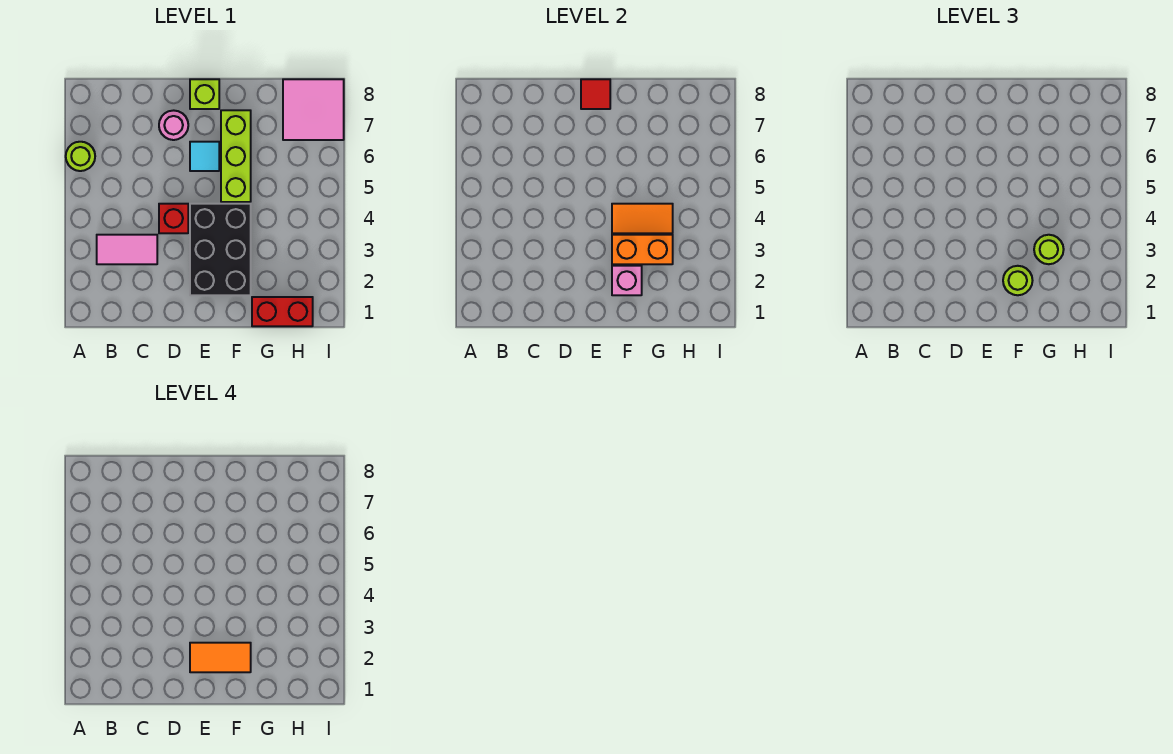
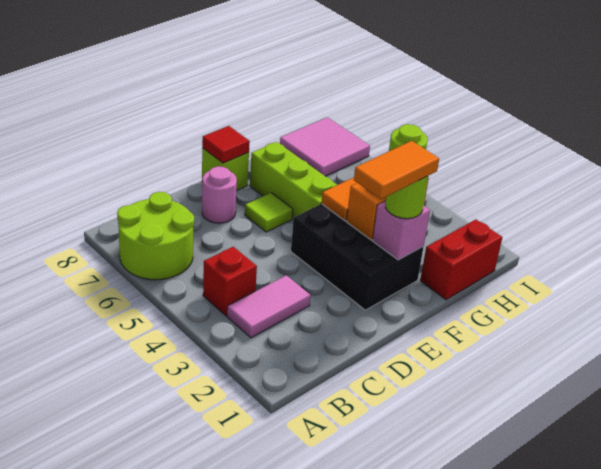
lime 1x1 round brick [66,142,95,171] -> lime 2x2 round brick [117,192,194,280]
red 1x1 brick [159,204,188,233] -> red 1x1 brick moved to [203,247,257,316]
cyan 1x1 tile [190,142,219,171] -> lime 1x1 tile [245,193,293,232]

